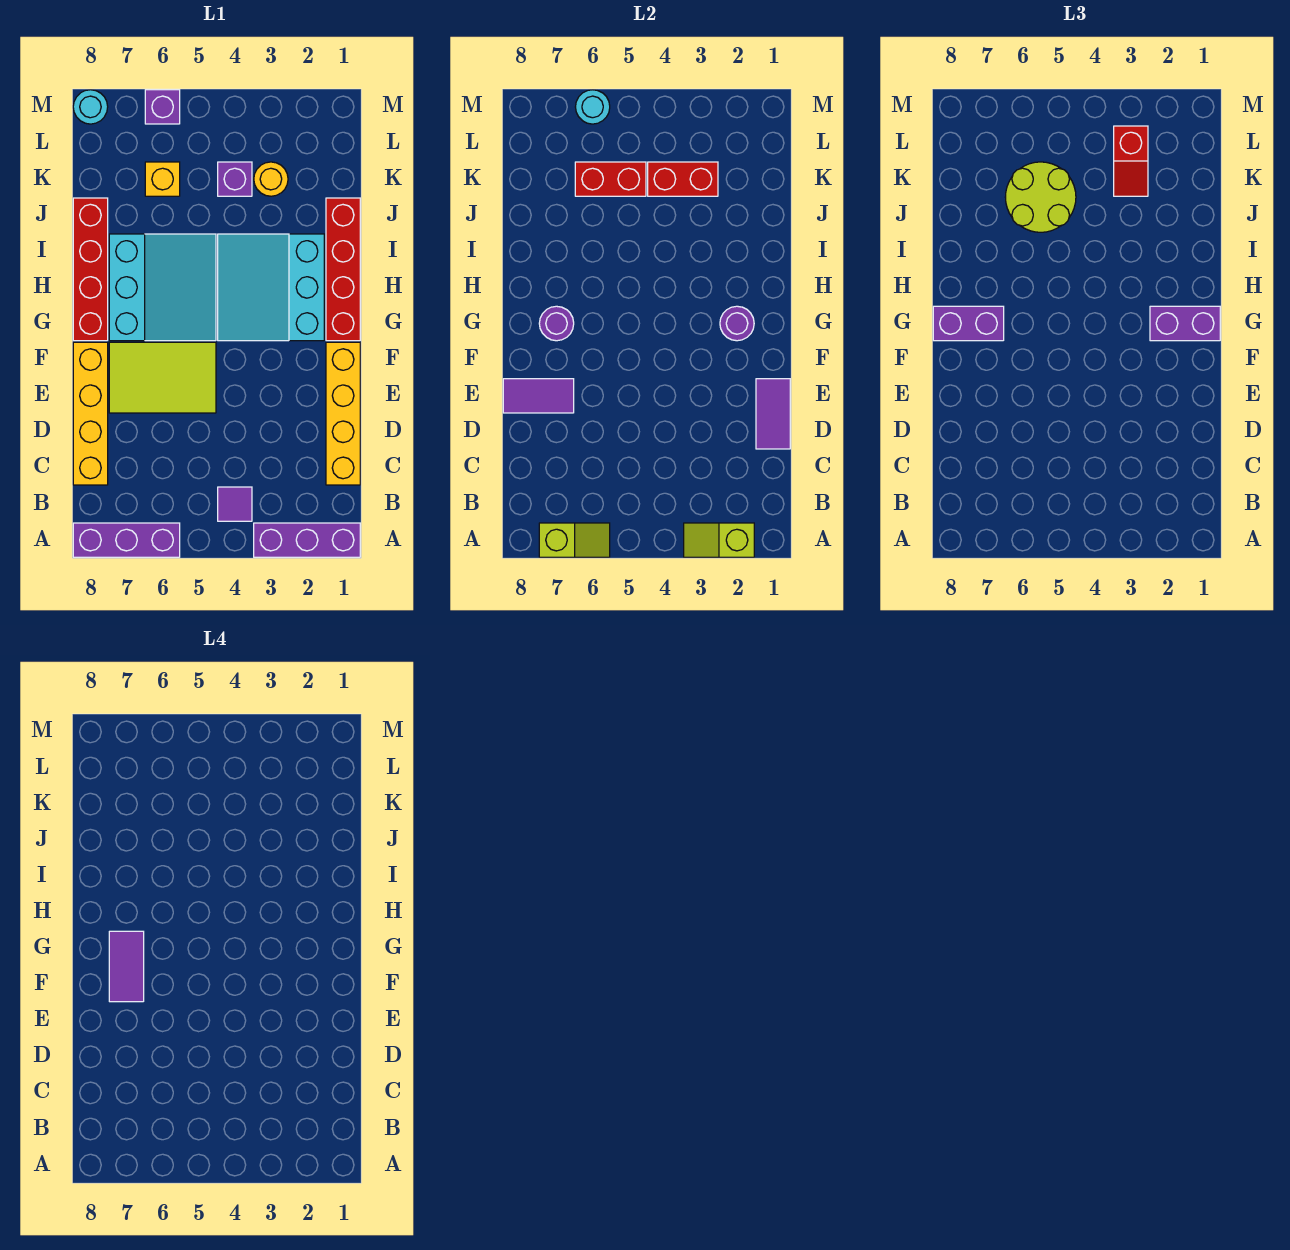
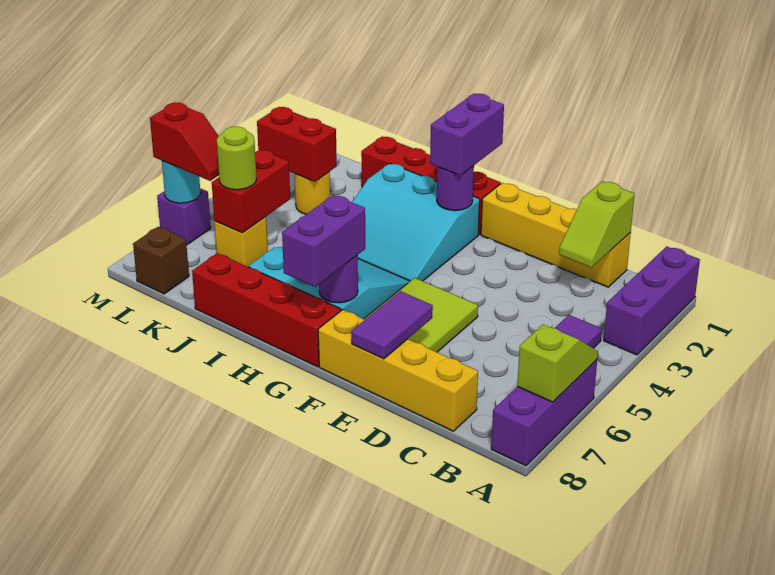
lime 1x2 slope [684,523,754,557] -> lime 1x2 slope moved to [559,181,634,267]
purple 1x2 tile [756,379,790,449] -> none
purple 1x2 tile [109,931,144,1002] -> none
lime 2x2 round brick [1005,162,1076,232] -> lime 1x1 round brick [217,126,257,190]
red 1x2 brick [648,162,718,196] -> red 1x2 brick turned to [257,107,337,182]
red 1x2 slope [1114,126,1148,196] -> red 1x2 slope moved to [150,103,219,181]
purple 1x1 brick [218,162,252,196] -> none
none -> brown 1x1 brick [133,227,189,294]
cyan 1x1 round brick [73,90,108,124] -> none

